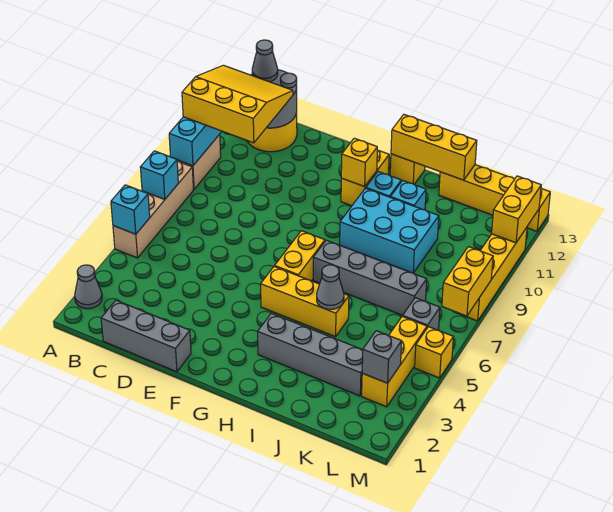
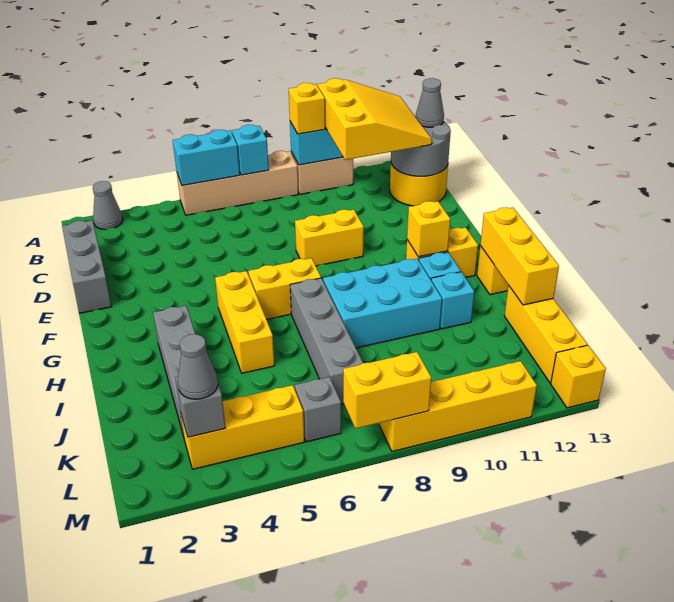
cyan 1x1 brick [111,185,150,234] -> cyan 1x2 brick [173,130,240,186]
cyan 2x3 brick [340,188,439,273] -> cyan 2x3 brick turned to [323,259,442,348]
grey 1x1 cone [317,265,344,309] -> grey 1x1 cone moved to [178,334,218,399]
yellow 1x1 brick [415,327,453,378] -> yellow 1x1 brick moved to [289,83,325,134]
yellow 1x2 brick [492,176,541,243] -> yellow 1x2 brick moved to [295,210,364,266]

